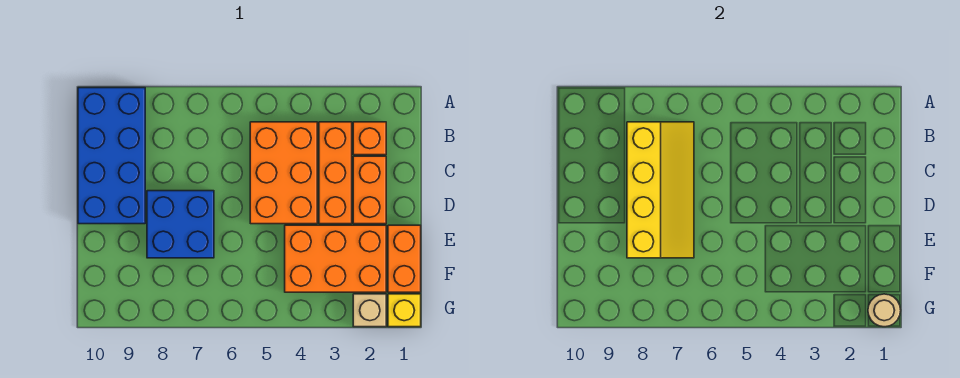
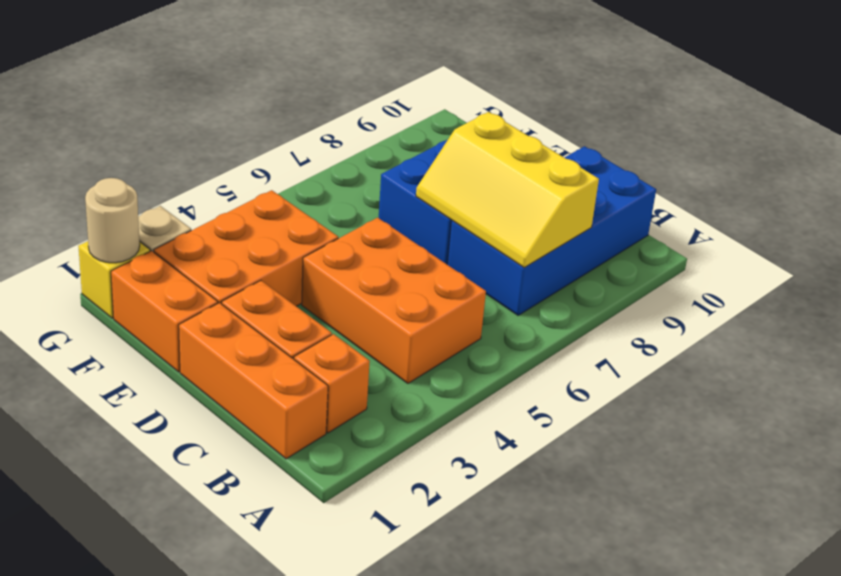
blue 2x4 brick [78,88,145,224] -> blue 2x4 brick turned to [447,146,656,315]
orange 1x3 brick [319,122,352,224] -> orange 1x3 brick moved to [179,303,328,459]
yellow 2x4 slope [627,122,694,258] -> yellow 2x3 slope [416,112,599,268]

